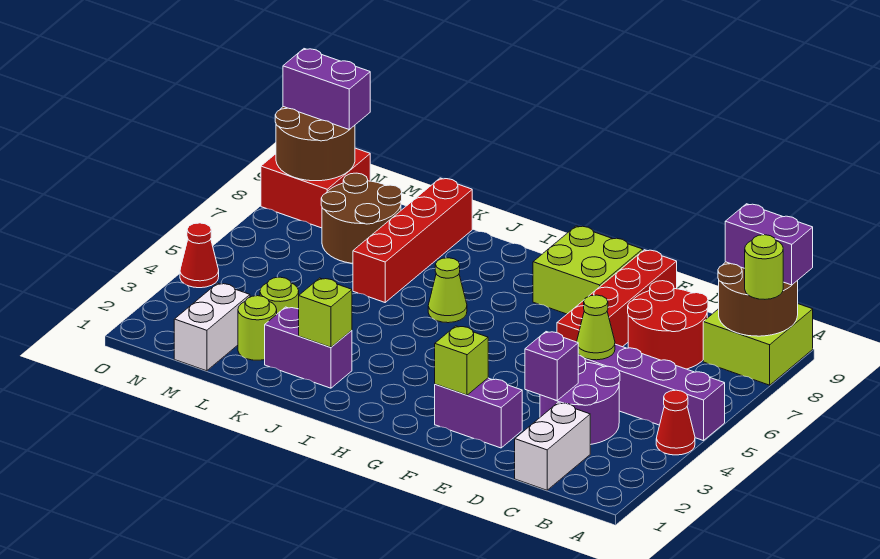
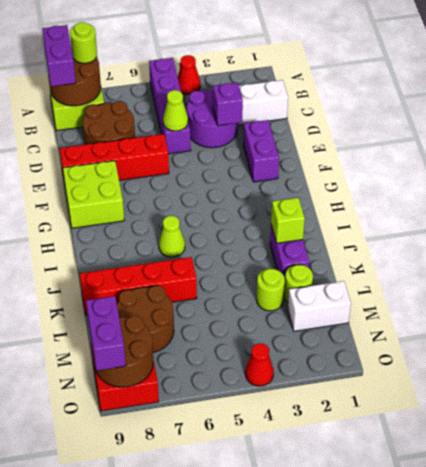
red 2x2 round brick [628,281,708,369] -> brown 2x2 round brick [83,101,135,145]
lime 1x1 brick [435,326,488,395] -> none

